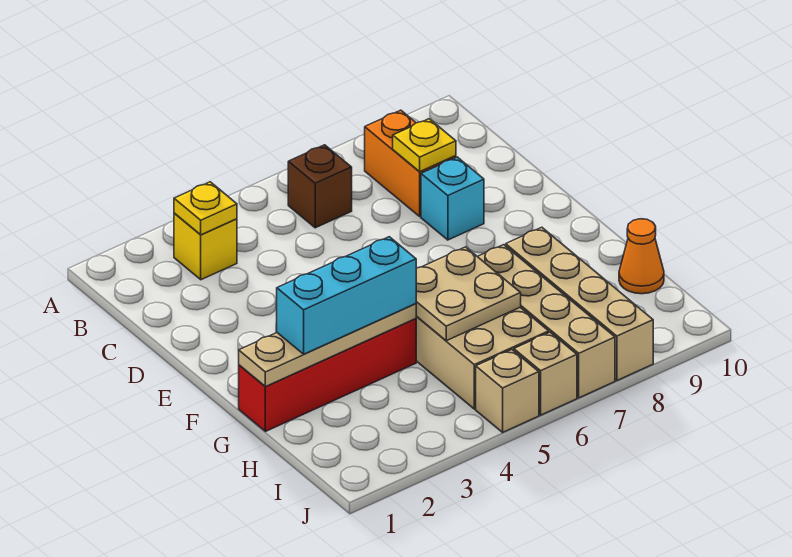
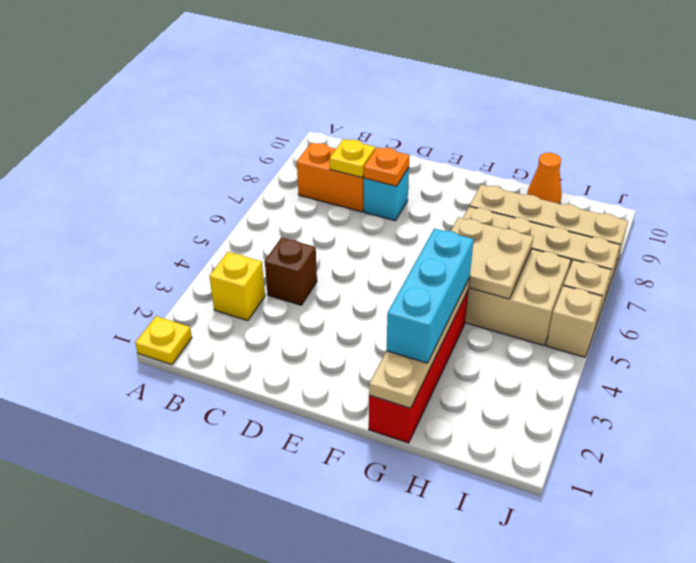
yellow 1x1 plate [174,182,237,235] -> yellow 1x1 plate moved to [135,316,192,365]
brown 1x1 brick [288,145,352,228] -> brown 1x1 brick moved to [265,238,317,305]
none -> orange 1x1 plate [364,147,410,186]

